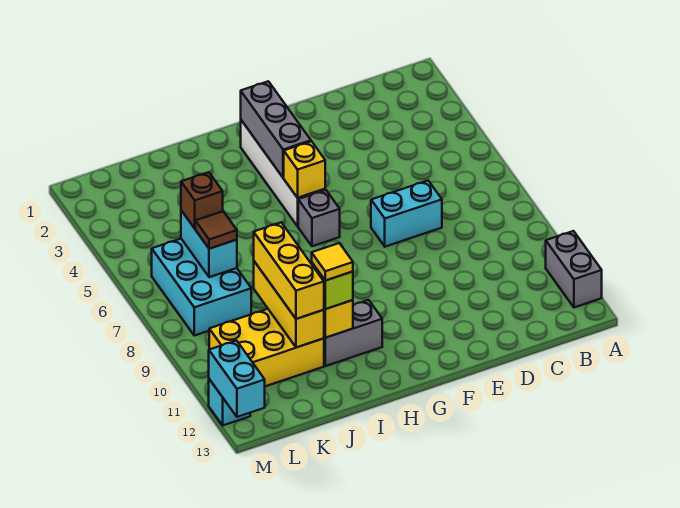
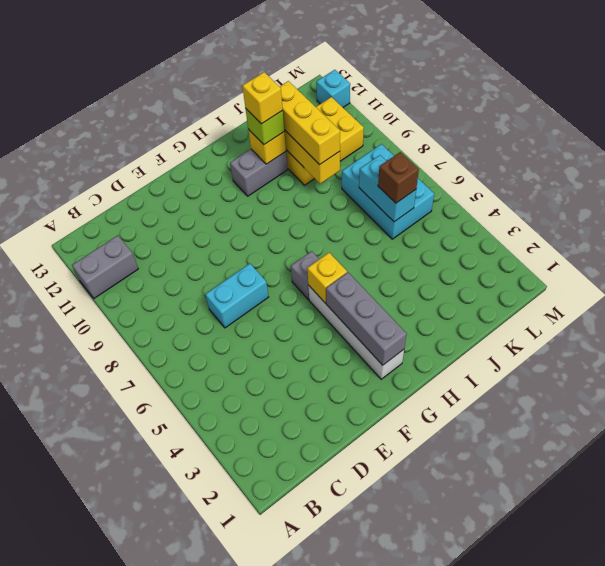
grey 1x2 brick [546,231,602,307] -> grey 1x2 brick turned to [72,235,138,298]
yellow 1x1 tile [312,243,353,281] -> yellow 1x1 brick [242,72,283,124]
brown 1x1 tile [195,211,237,249] -> none
cyan 1x2 brick [209,341,265,417] -> none

